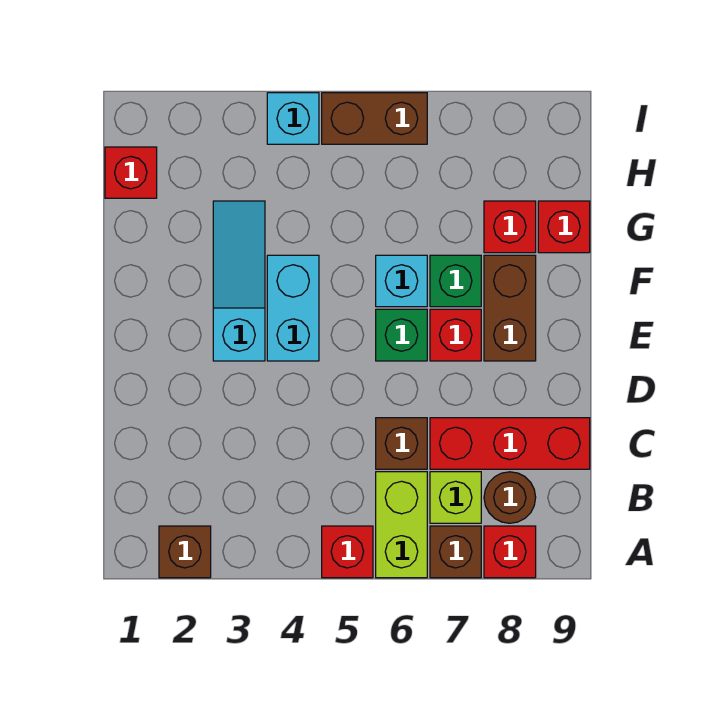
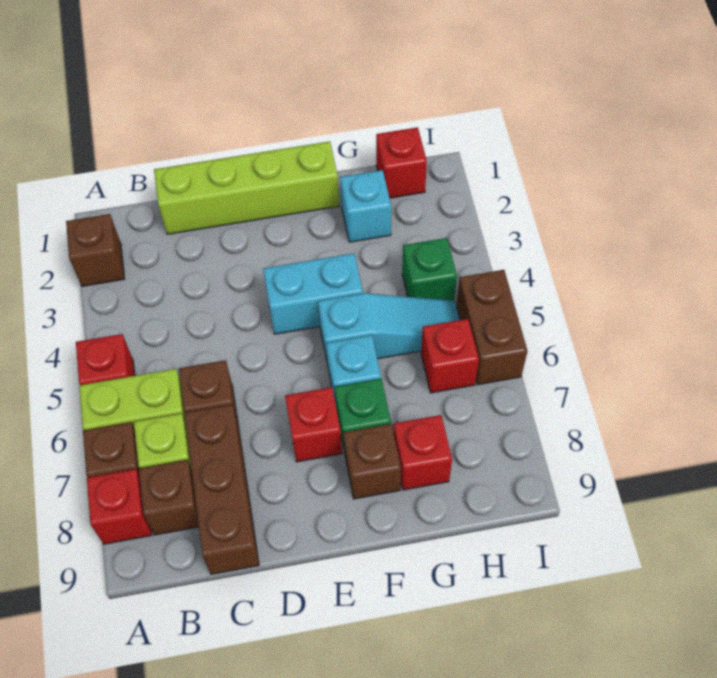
brown 1x1 round brick [484,472,536,523] -> brown 1x1 brick [139,460,199,535]
none -> lime 1x4 brick [154,141,339,234]
red 1x3 brick [430,418,590,469] -> brown 1x3 brick [185,405,259,574]
cyan 1x3 slope [213,201,265,361] -> cyan 1x3 slope moved to [318,293,460,364]
green 1x1 brick [376,309,427,361] -> green 1x1 brick moved to [402,238,457,301]
brown 1x2 brick [484,255,536,361] -> brown 1x1 brick [343,424,401,499]
red 1x1 brick [538,201,590,253] -> red 1x1 brick moved to [421,319,479,393]
cyan 1x1 brick [267,93,319,144] -> cyan 1x1 brick moved to [340,170,391,242]

